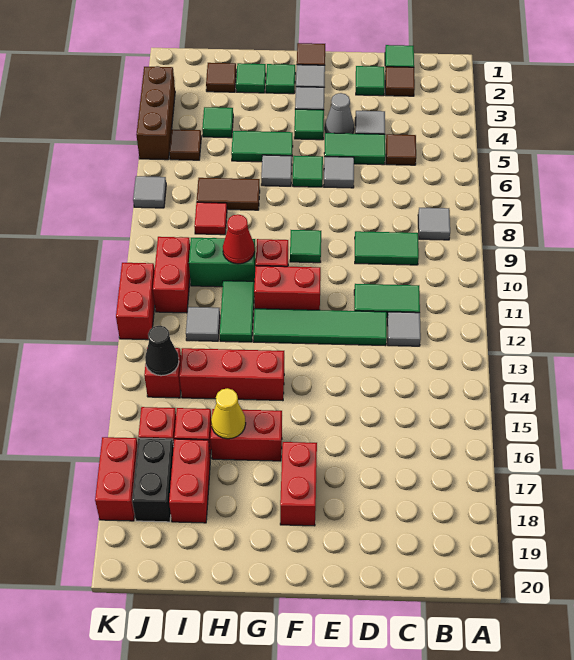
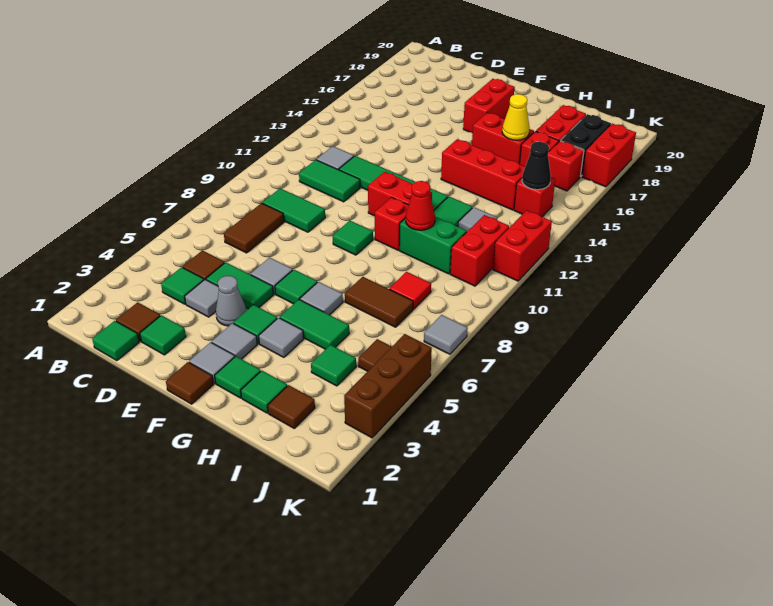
grey 1x1 tile [418,208,450,240] -> grey 1x1 tile moved to [259,318,304,357]
none -> green 1x1 tile [161,267,204,304]
none -> brown 1x2 tile [224,203,284,253]

